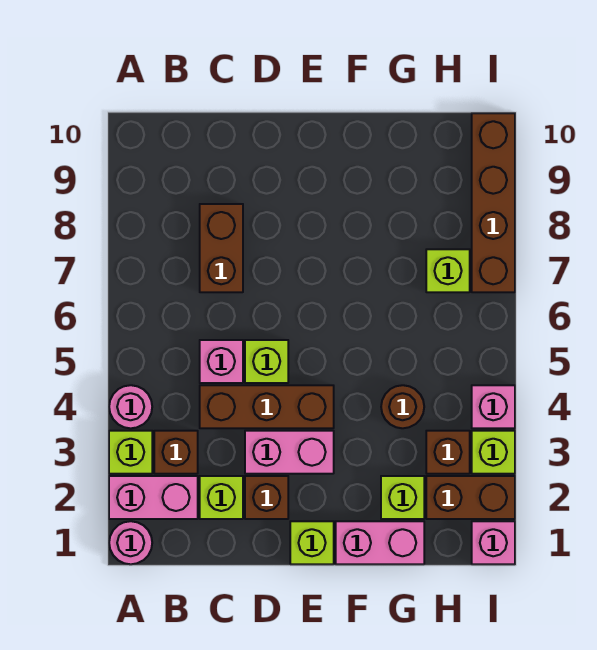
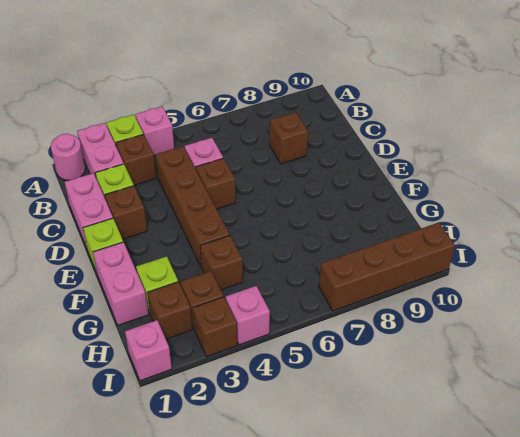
pink 1x1 round brick [109,385,152,428] -> pink 1x1 brick [135,107,174,156]
brown 1x3 brick [200,385,334,428] -> brown 1x4 brick [155,146,230,268]
brown 1x2 brick [200,204,243,292] -> brown 1x1 brick [269,112,308,164]
pink 1x2 brick [245,431,334,474] -> pink 1x2 brick moved to [65,173,113,248]
lime 1x1 brick [245,340,288,383] -> brown 1x1 brick [196,158,235,209]
brown 1x1 round brick [381,385,424,428] -> brown 1x1 brick [200,236,243,290]
brown 1x2 brick [426,476,515,519] -> brown 1x1 brick [147,282,192,339]
lime 1x1 brick [426,249,470,292] -> none
lime 1x1 brick [472,431,515,474] -> brown 1x1 brick [193,297,237,357]

